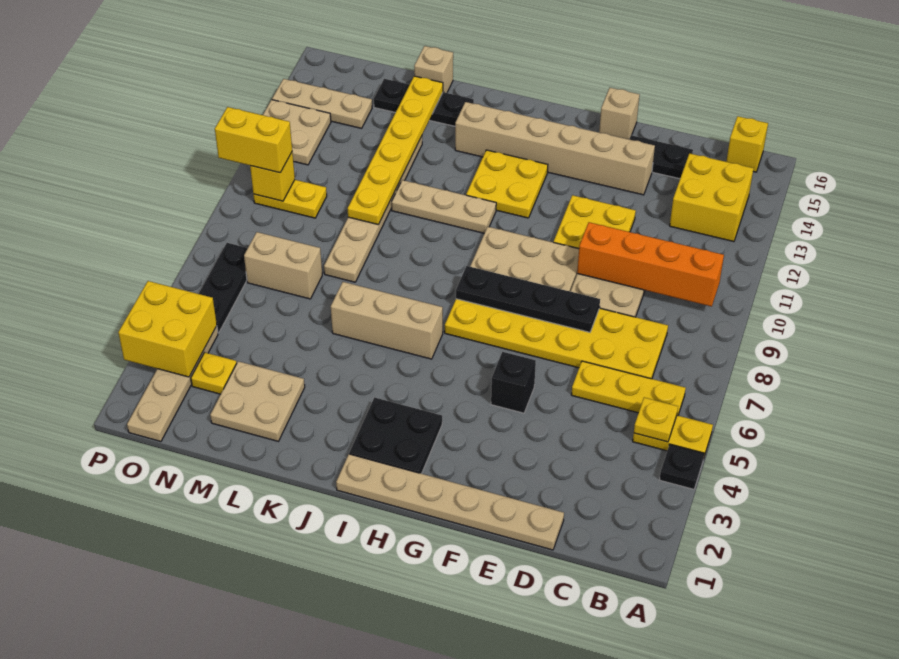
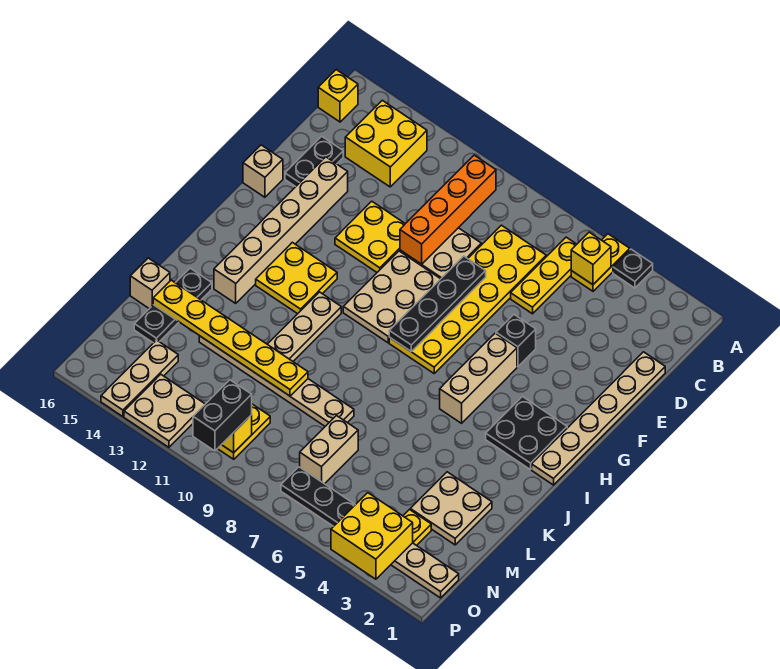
yellow 1x1 plate [634,398,678,442] -> yellow 1x1 brick [571,232,611,285]
tan 1x3 brick [331,282,443,359] -> tan 1x3 brick moved to [440,333,517,423]
yellow 1x2 brick [215,107,292,173] -> black 1x2 brick [193,380,252,451]

